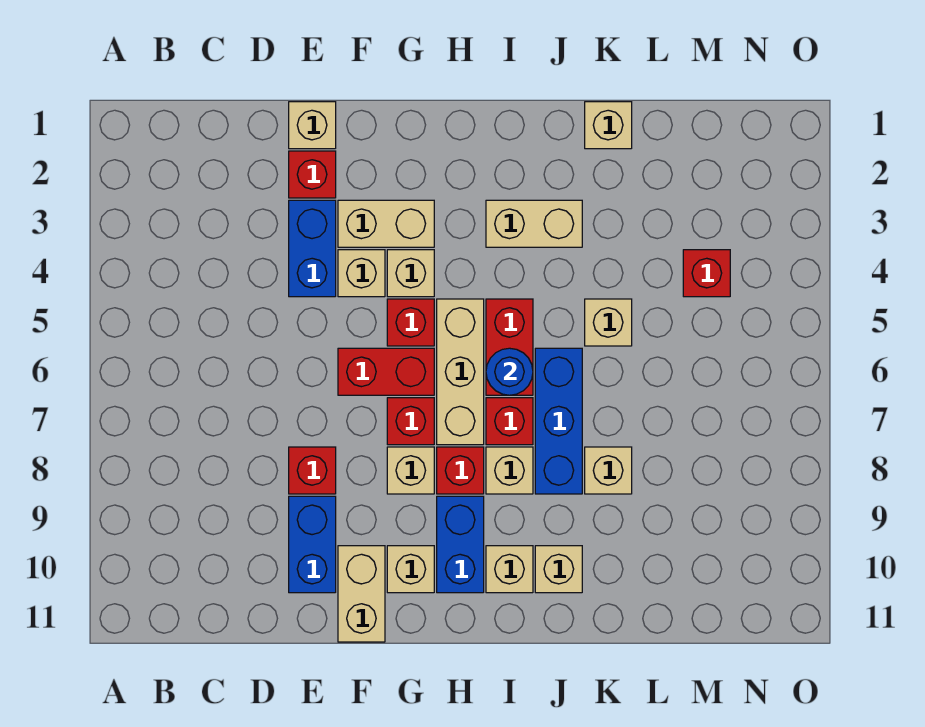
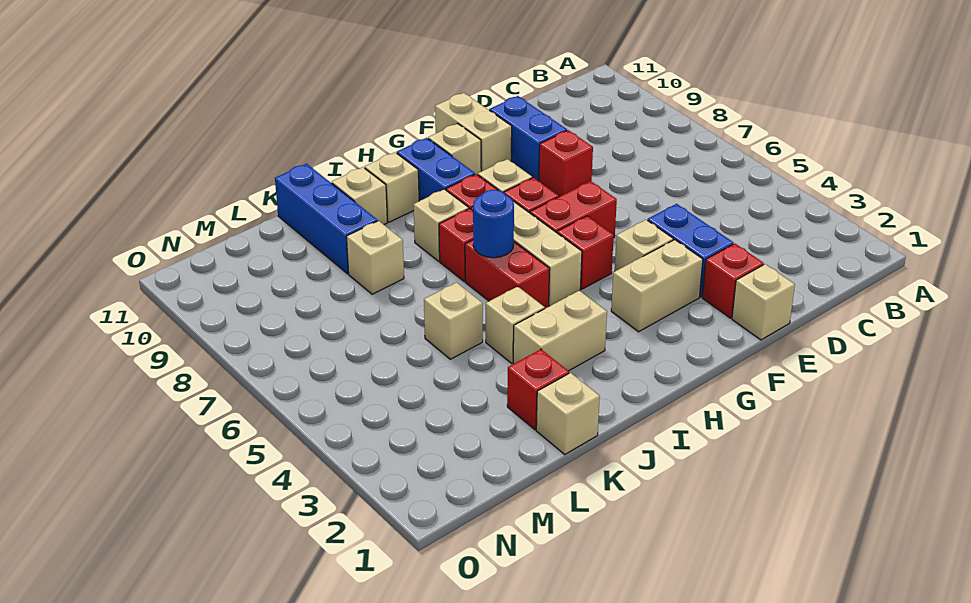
tan 1x1 brick [387,250,434,297] -> tan 1x1 brick moved to [486,286,545,364]
blue 1x3 brick [535,348,582,494] -> blue 1x3 brick moved to [275,164,378,274]
red 1x1 brick [683,250,730,297] -> red 1x1 brick moved to [507,349,569,430]

